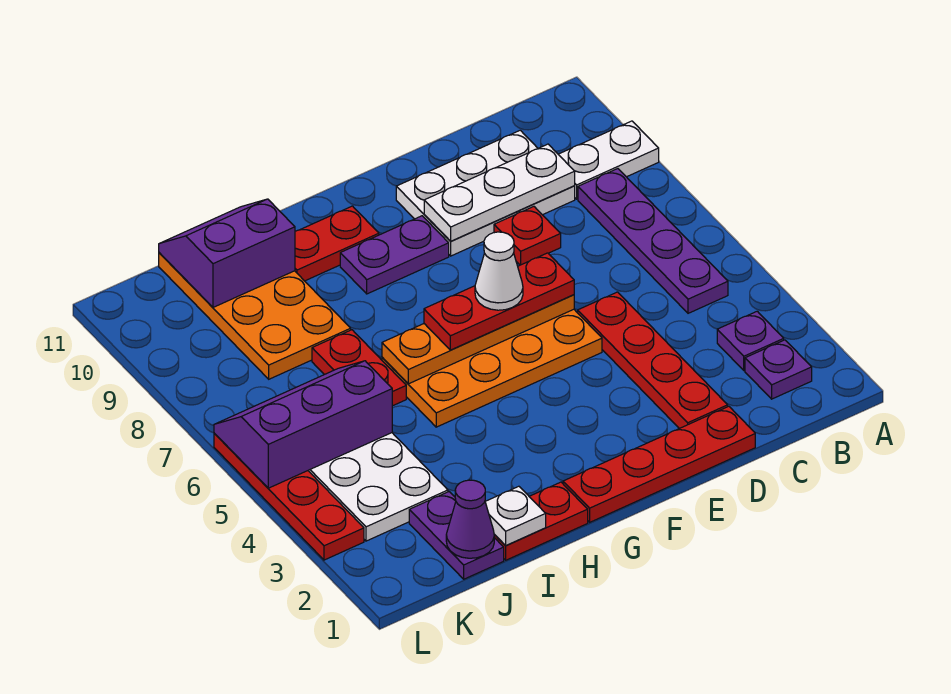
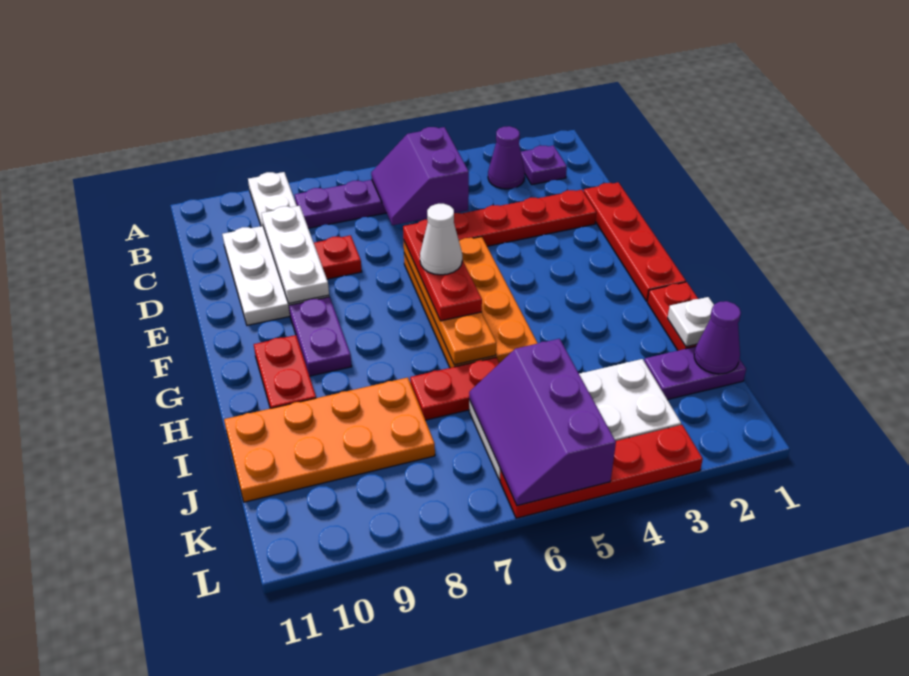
purple 1x1 plate [717,311,784,370] -> purple 1x1 cone [488,126,525,189]
purple 2x2 slope [159,199,295,307] -> purple 2x2 slope moved to [371,127,469,225]

